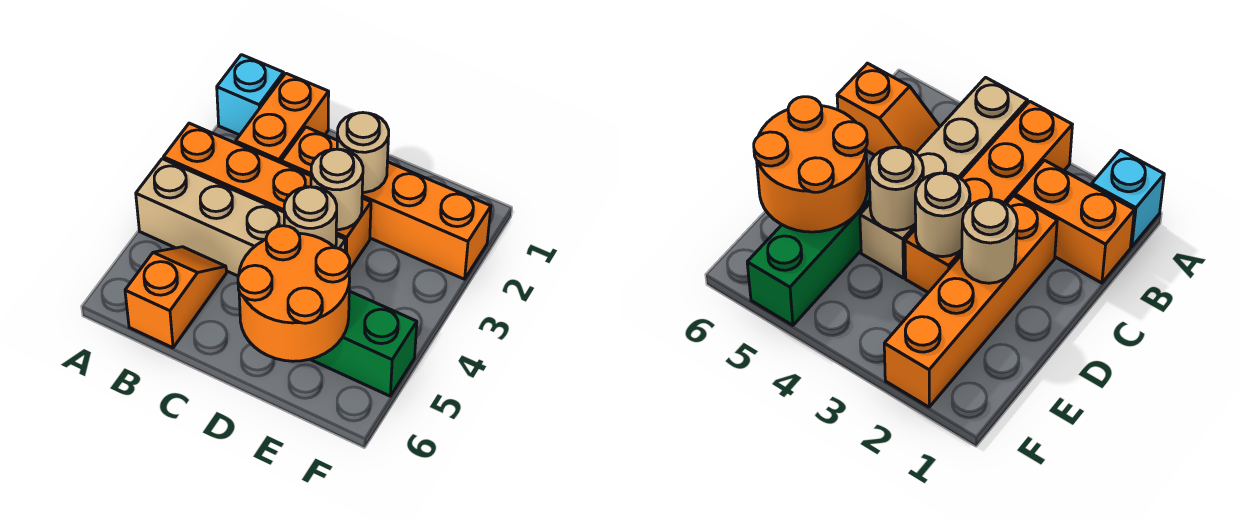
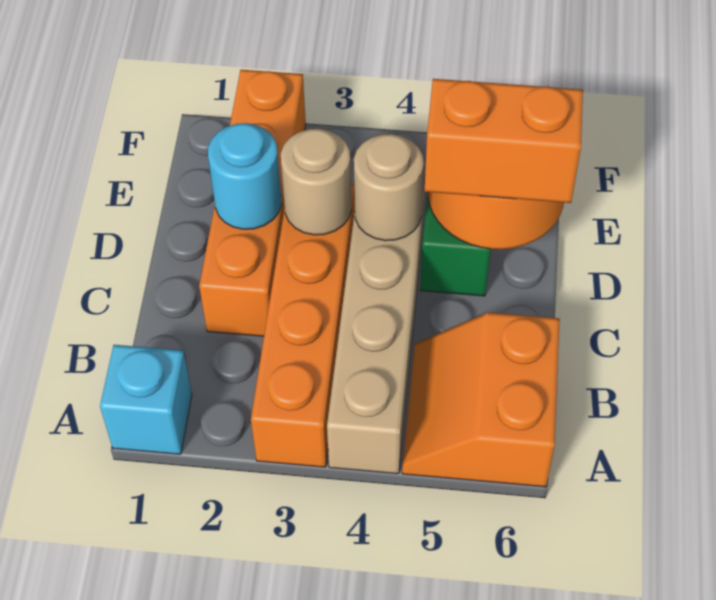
orange 1x2 brick [236,73,329,163] -> orange 1x2 brick moved to [425,79,583,203]
orange 1x2 slope [125,247,226,348] -> orange 2x2 slope [402,313,560,487]
tan 1x1 round brick [337,113,389,192] -> cyan 1x1 round brick [208,123,282,229]

